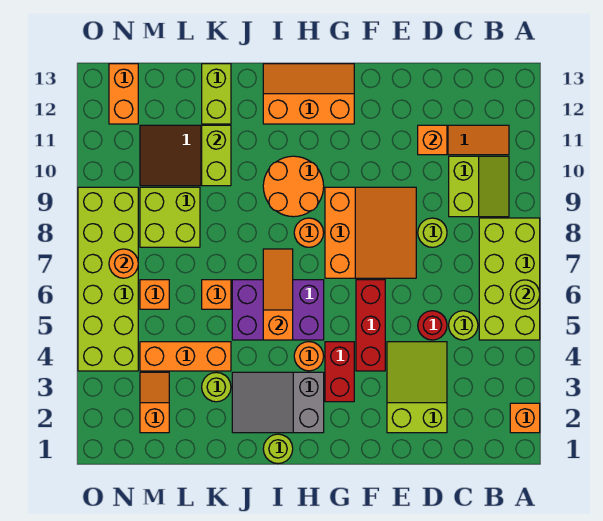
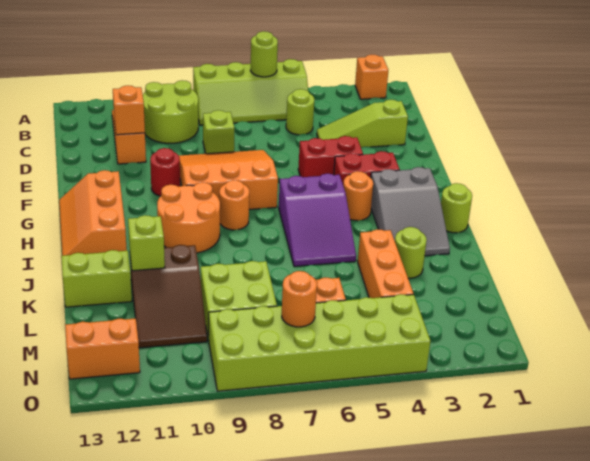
lime 2x4 brick [479,218,540,340] -> lime 2x4 slope [193,59,308,125]
lime 2x2 slope [449,156,509,217] -> lime 2x2 round brick [143,80,198,143]
lime 2x3 slope [387,342,447,433] -> lime 1x3 slope [317,100,408,147]
red 1x1 round brick [418,311,447,340] -> red 1x1 round brick moved to [150,148,180,196]
lime 1x1 round brick [418,218,447,247] -> lime 1x1 brick [203,110,234,154]
red 1x3 brick [356,280,385,371] -> red 1x2 brick [298,136,363,177]
purple 2x3 brick [232,280,324,340] -> purple 2x3 slope [279,174,356,266]
orange 1x3 slope [263,249,293,340] -> none
orange 1x1 brick [202,280,231,309] -> none
lime 1x2 brick [202,125,231,186] -> lime 1x1 brick [128,215,165,271]
orange 1x2 slope [140,372,169,433] -> none

